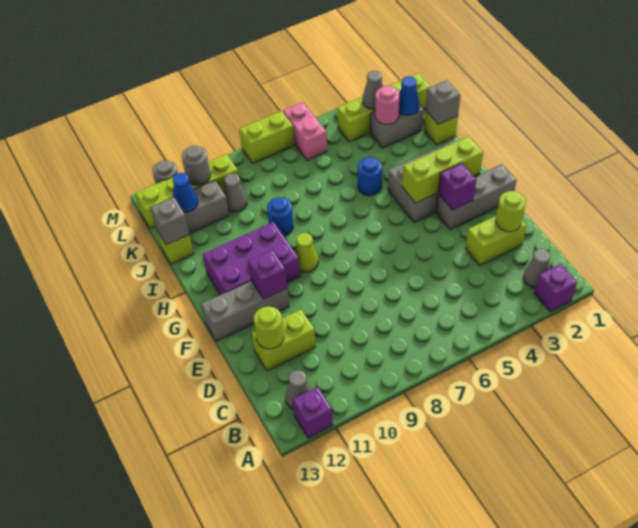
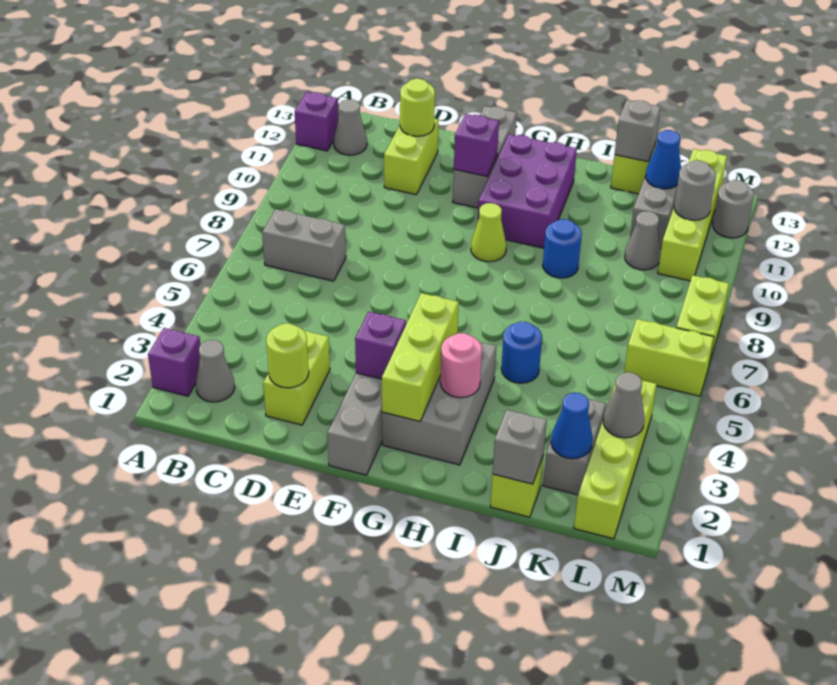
none -> grey 1x2 brick [262,209,346,281]
pink 1x1 round brick [375,85,399,124] -> pink 1x1 round brick moved to [440,333,482,398]
pink 1x2 brick [283,102,327,160] -> lime 1x2 brick [624,319,714,396]

